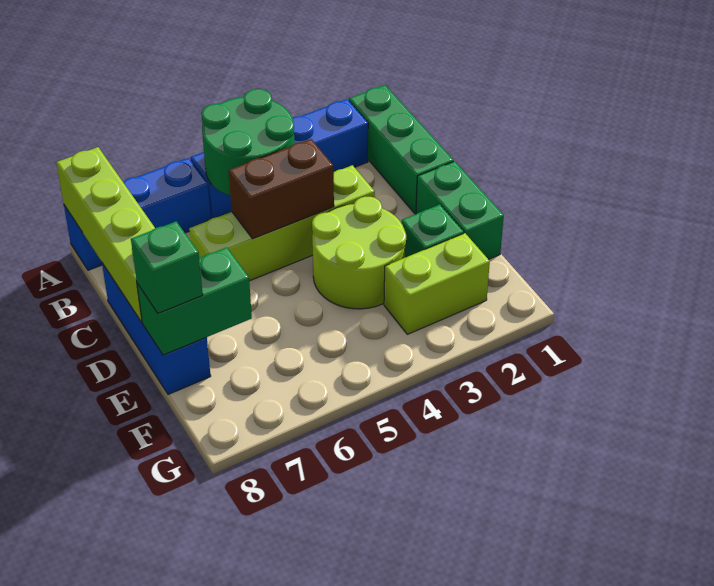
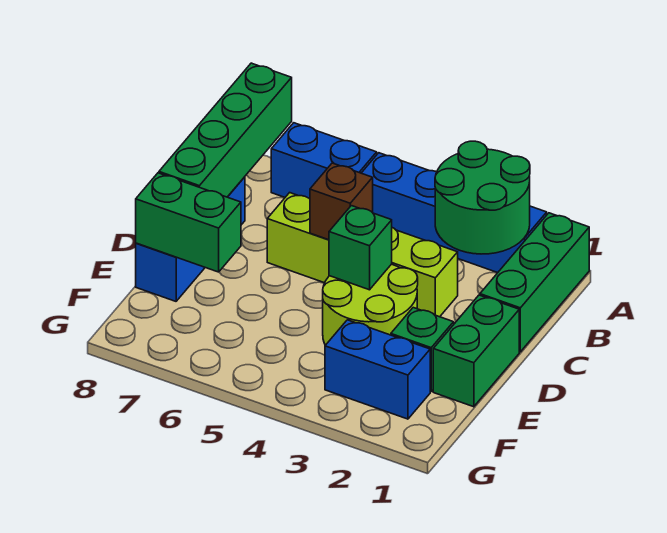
green 2x2 round brick [202,89,294,196] -> green 2x2 round brick moved to [435,141,530,254]
blue 1x3 brick [64,158,211,270] -> blue 1x2 brick [271,123,377,199]
lime 1x4 brick [56,147,155,322] -> green 1x4 brick [159,63,292,197]
brown 1x2 brick [229,139,334,239] -> brown 1x1 brick [310,163,373,240]
green 1x1 brick [131,221,203,313] -> green 1x1 brick moved to [329,206,392,290]
lime 1x2 brick [384,233,490,334] -> blue 1x2 brick [325,320,430,419]

